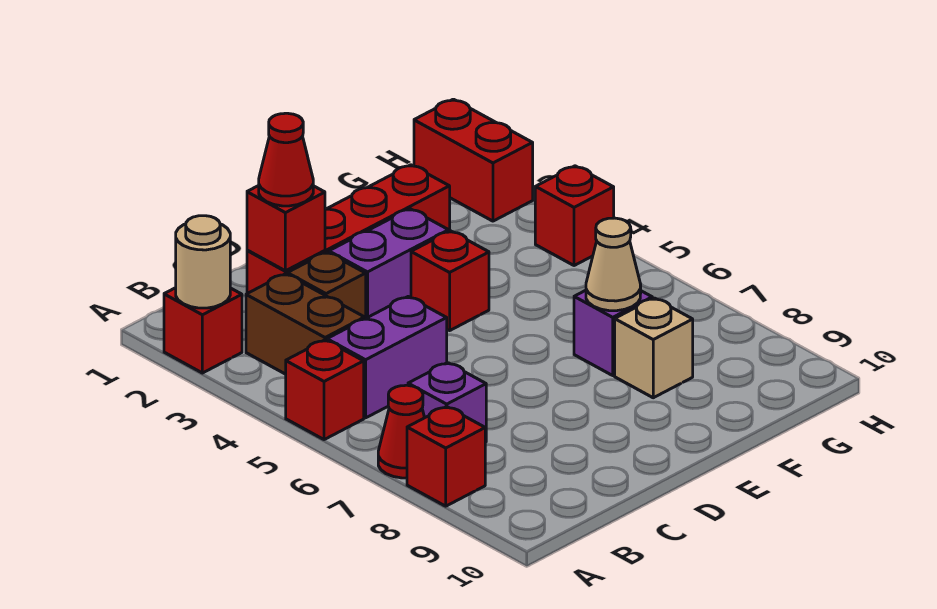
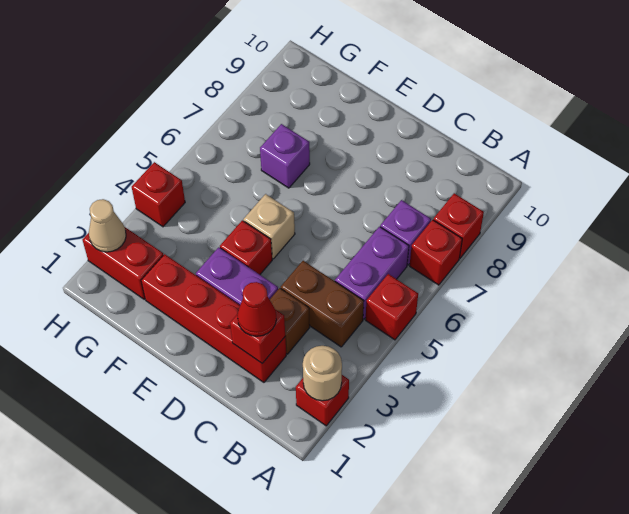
red 1x1 cone [378,385,425,478] -> red 1x1 brick [410,220,462,285]
brown 1x2 brick [246,274,365,374] -> brown 1x2 brick turned to [281,261,364,347]
purple 1x2 brick [327,297,447,418] -> purple 1x2 brick turned to [335,227,409,319]
tan 1x1 cone [586,218,641,311] -> tan 1x1 cone moved to [89,199,126,252]
tan 1x1 brick [615,298,693,398] -> tan 1x1 brick moved to [243,194,295,259]
red 1x2 brick [414,99,533,221] -> red 1x2 brick turned to [82,227,163,299]

